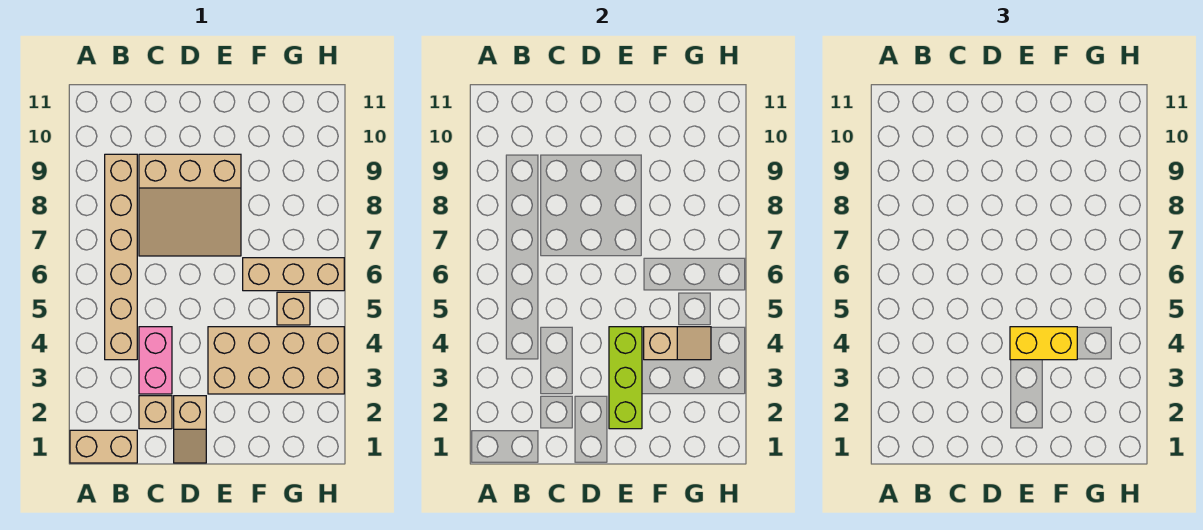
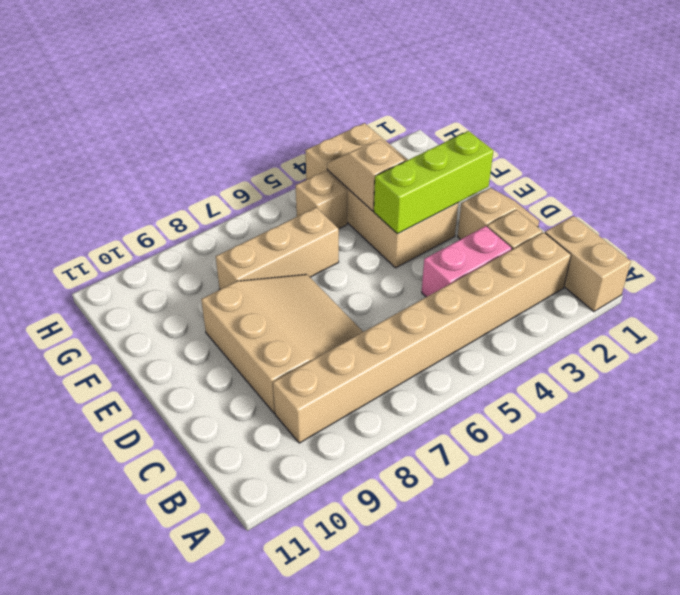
tan 1x6 brick [105,154,137,360] -> tan 1x8 brick [273,232,571,443]
yellow 1x2 brick [1010,327,1077,360] -> none
tan 1x3 brick [243,258,344,291] -> tan 1x3 brick turned to [216,207,339,290]

